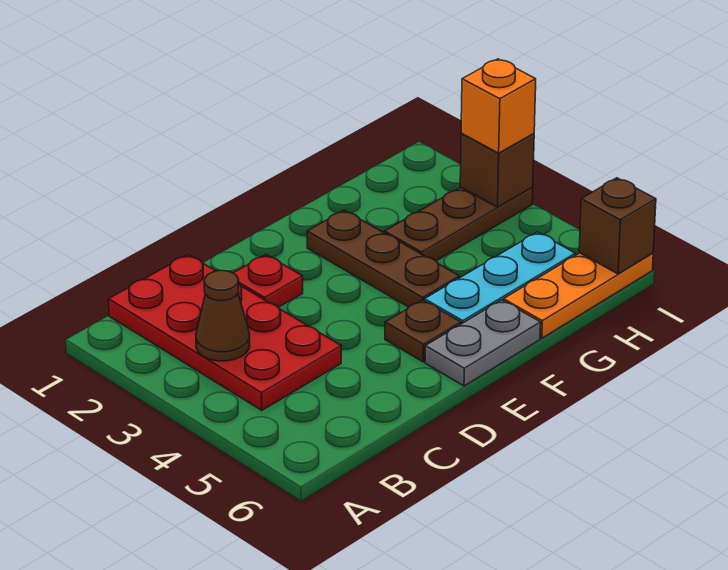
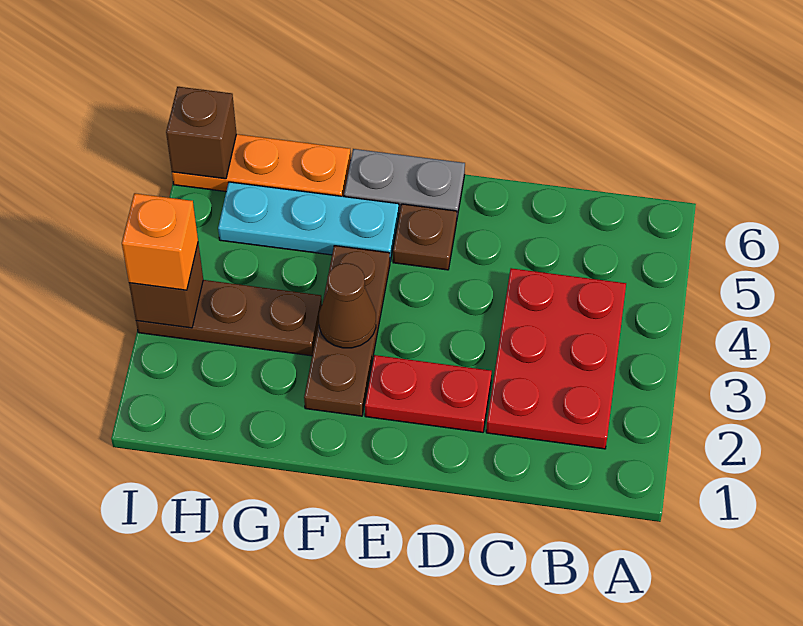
red 2x4 plate [108,255,341,410] -> red 2x3 plate [486,268,626,449]
brown 1x1 cone [196,271,250,361] -> brown 1x1 cone moved to [319,263,376,348]
red 1x1 plate [234,255,303,307] -> red 1x2 plate [365,355,492,432]

